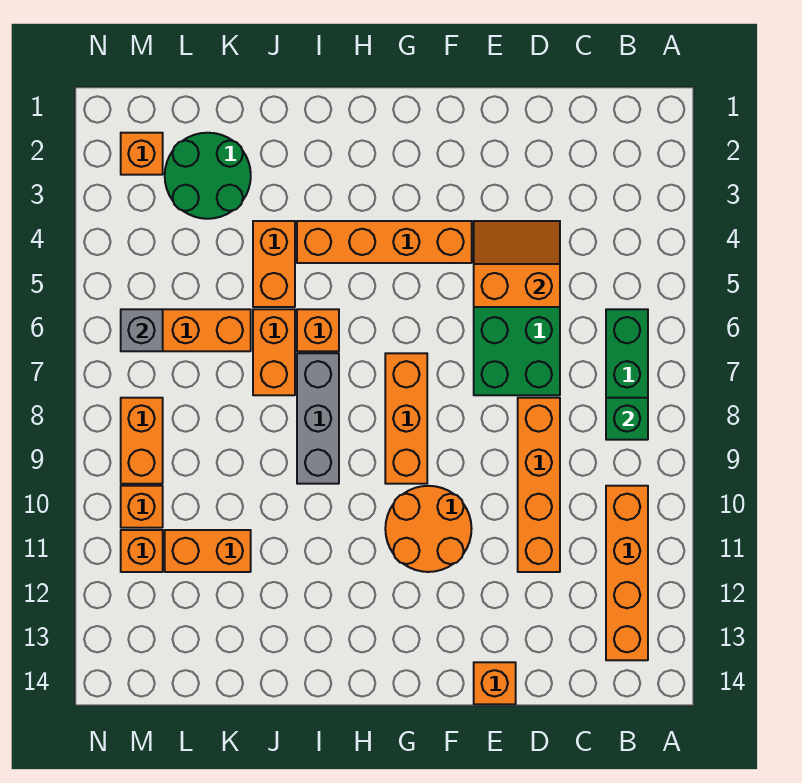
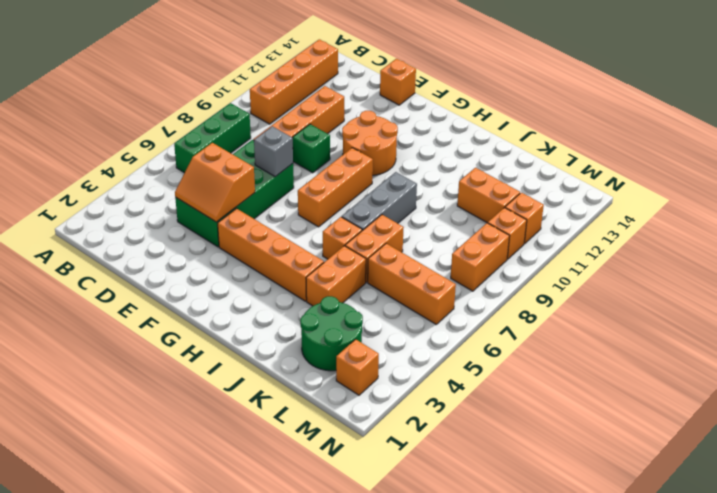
green 1x1 brick [606,398,648,440] -> green 1x1 brick moved to [293,124,330,173]
grey 1x1 brick [121,309,163,351] -> grey 1x1 brick moved to [254,126,293,177]

